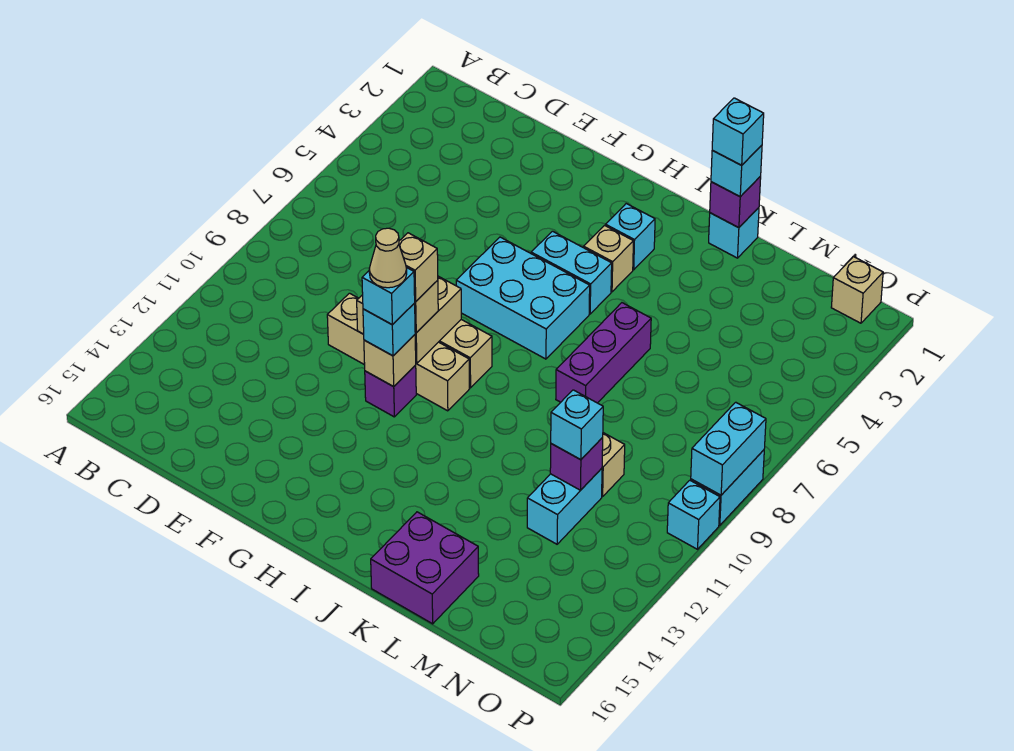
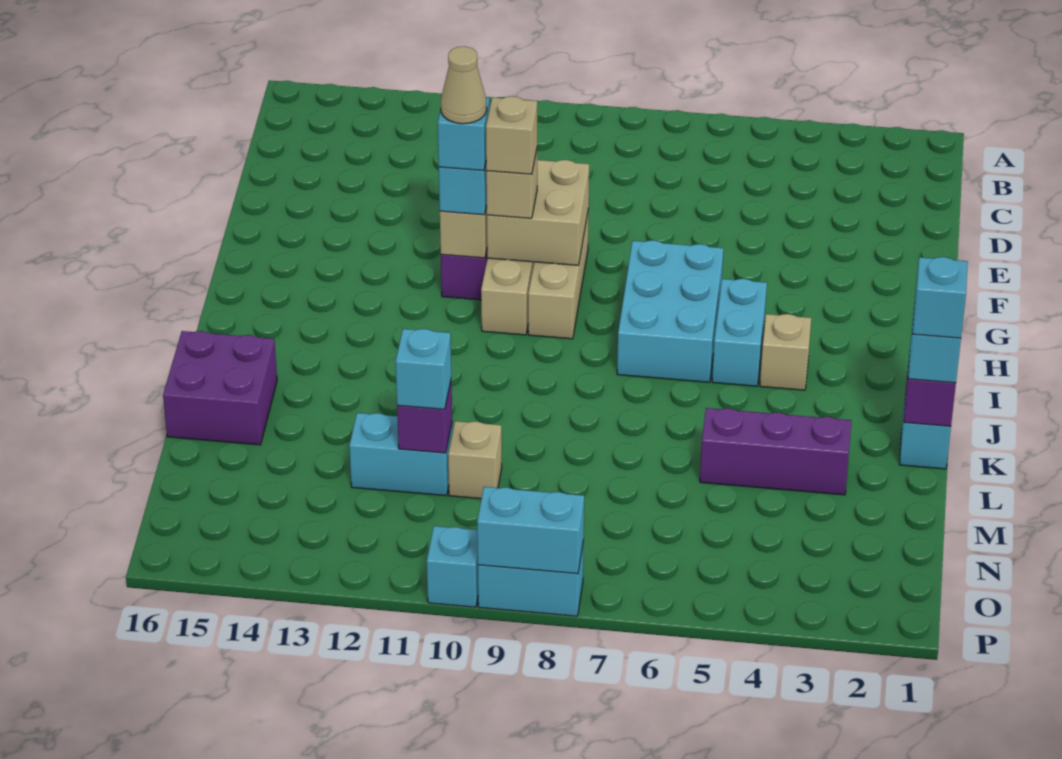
cyan 1x1 brick [606,204,655,270] -> none
purple 1x3 brick [556,303,651,403] -> purple 1x3 brick moved to [700,408,851,495]
tan 1x1 brick [831,257,883,323] -> none

